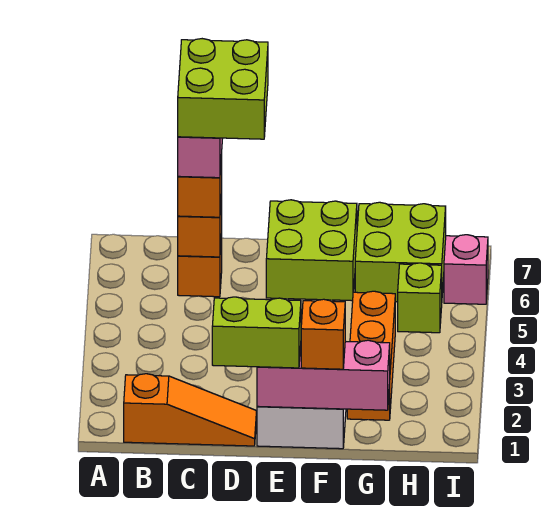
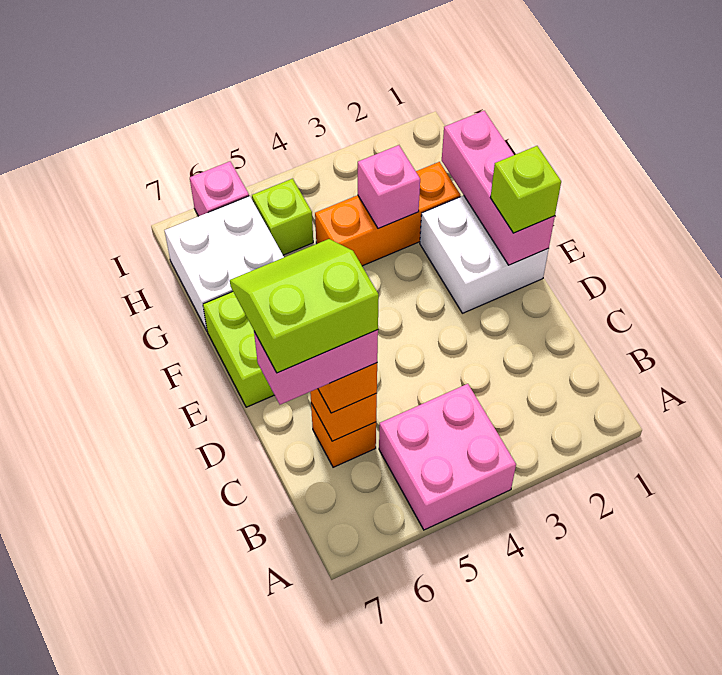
none -> pink 2x2 brick [379,384,516,530]
orange 1x3 slope [124,374,257,446] -> none
lime 2x2 brick [178,39,268,139] -> lime 2x2 slope [230,239,379,373]
lime 1x2 brick [212,297,301,368] -> lime 1x1 brick [490,146,561,233]
orange 1x1 brick [301,299,345,369] -> none
none -> pink 1x1 brick [358,145,420,229]
lime 2x2 brick [355,202,446,302] -> white 2x2 brick [164,196,284,330]

